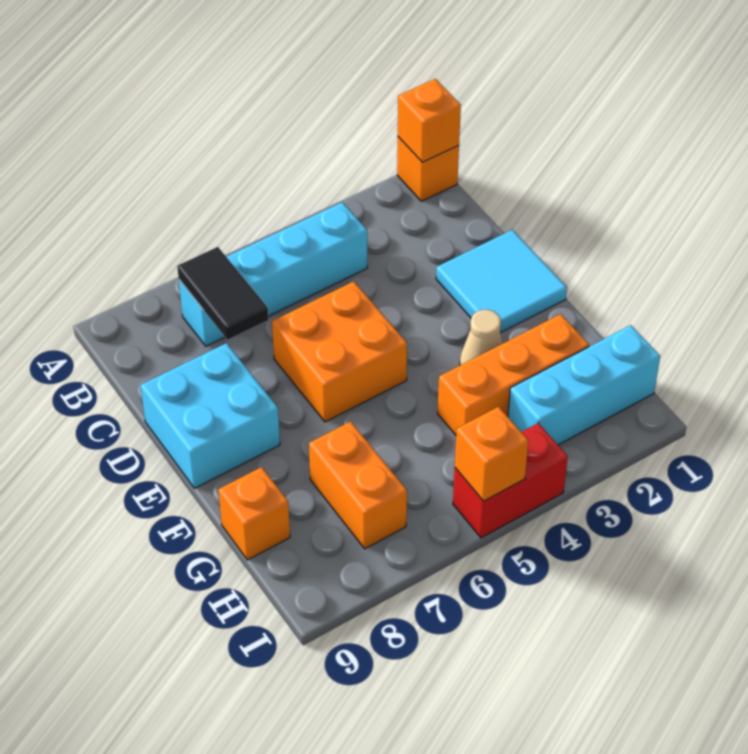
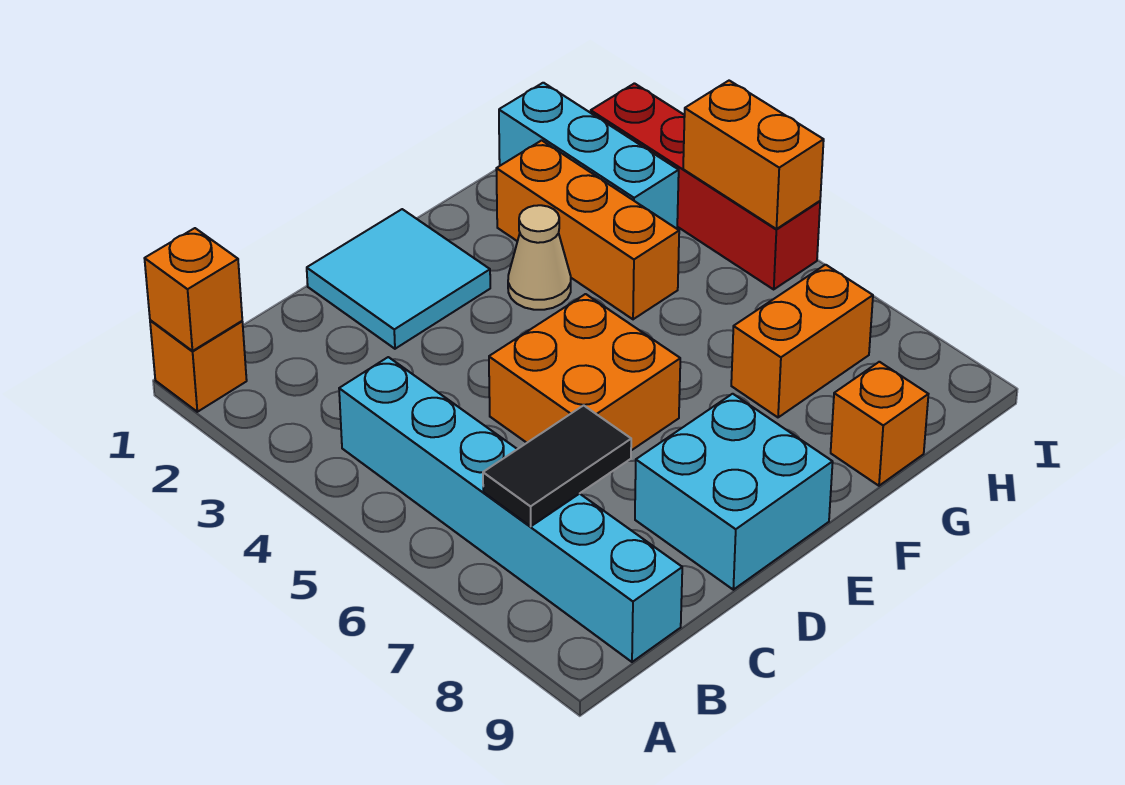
cyan 1x4 brick [179,202,367,346] -> cyan 1x6 brick [339,357,682,662]
red 1x2 brick [453,423,568,538] -> red 1x4 brick [591,83,820,289]
orange 1x1 brick [455,407,528,501] -> orange 1x2 brick [683,81,824,229]

